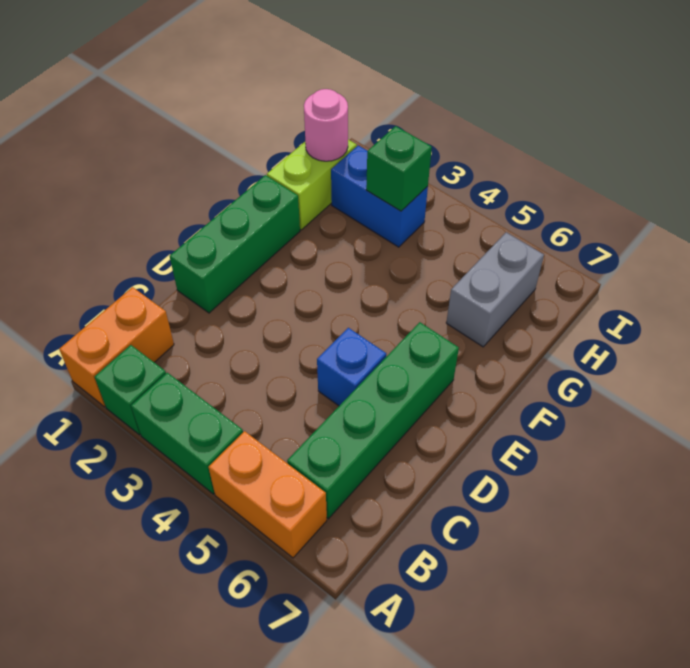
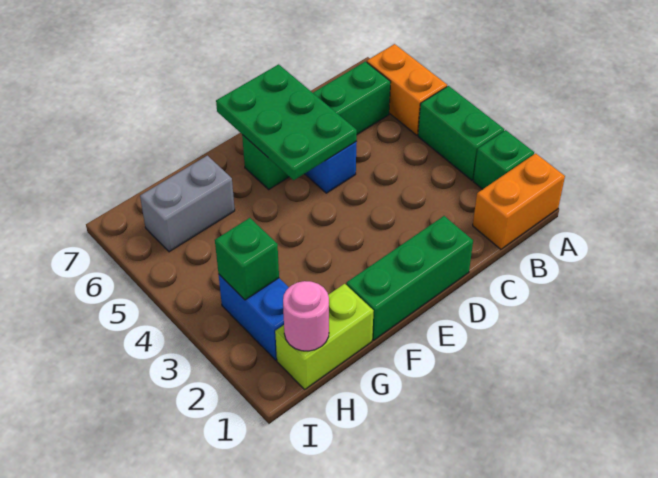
none -> green 2x3 plate [216,64,357,180]

